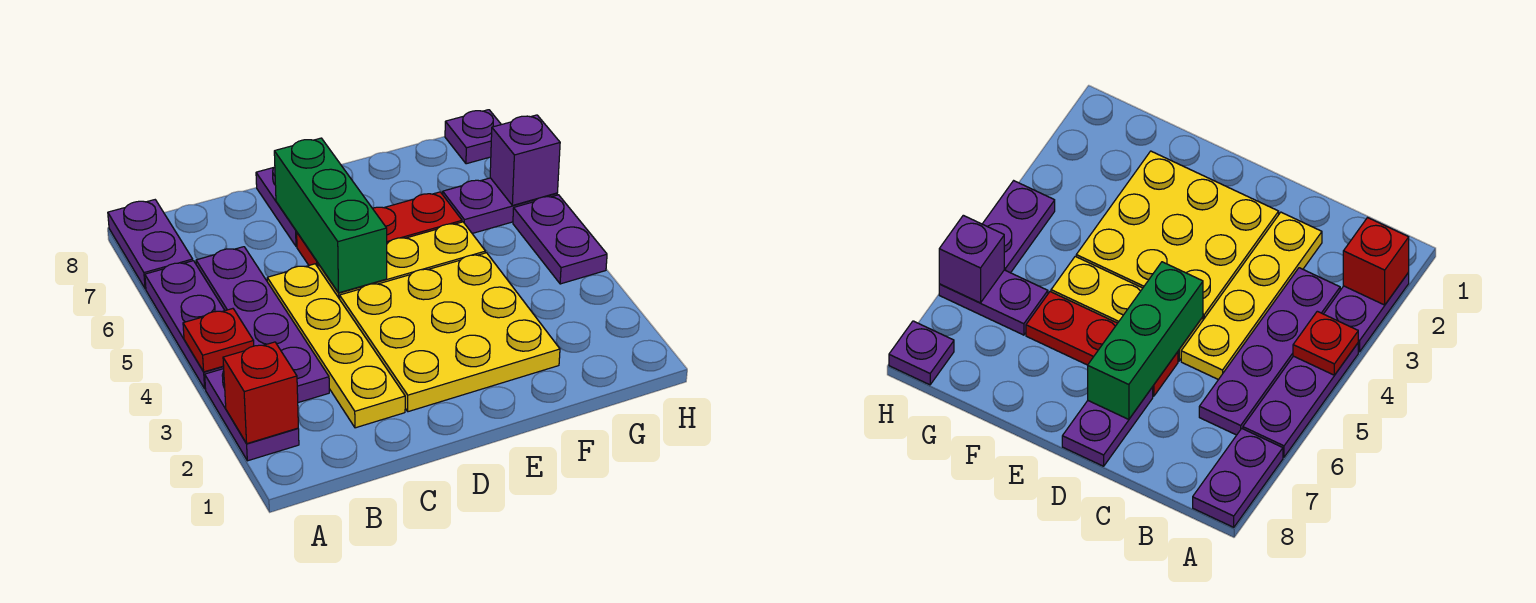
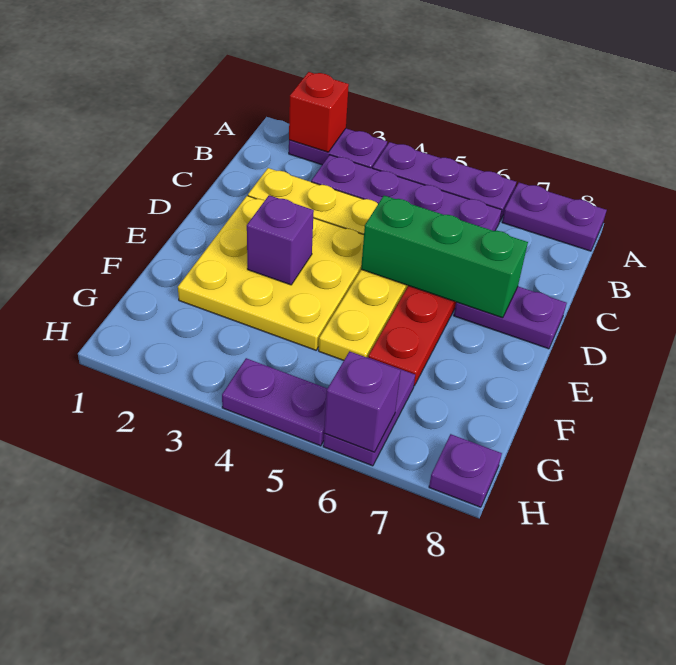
red 1x1 plate [183,309,254,372] -> none
none -> purple 1x1 brick [247,195,314,285]

